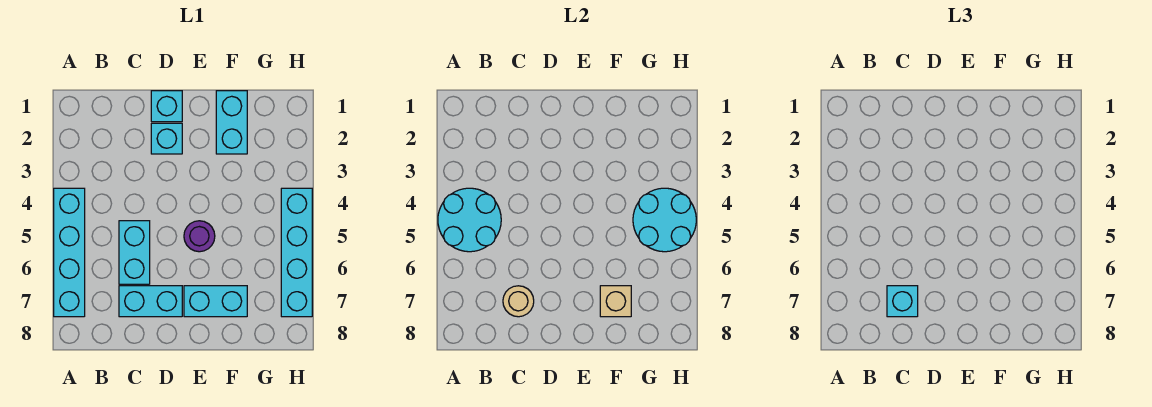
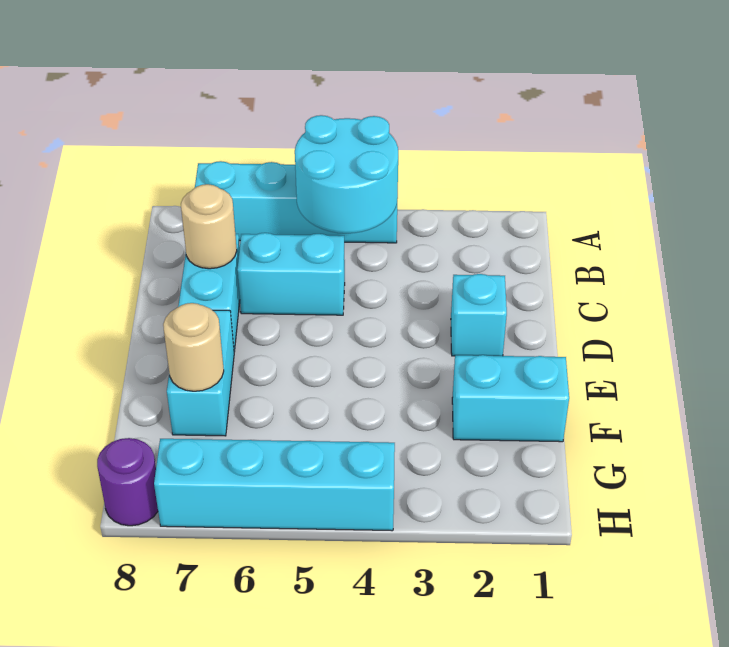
cyan 1x1 brick [887,286,918,317] -> none
cyan 1x1 brick [151,91,182,122] -> none
purple 1x1 round brick [184,221,215,252] -> purple 1x1 round brick moved to [97,438,158,526]
tan 1x1 brick [600,286,631,317] -> tan 1x1 round brick [163,303,224,391]
cyan 2x2 round brick [633,188,696,252] -> none

